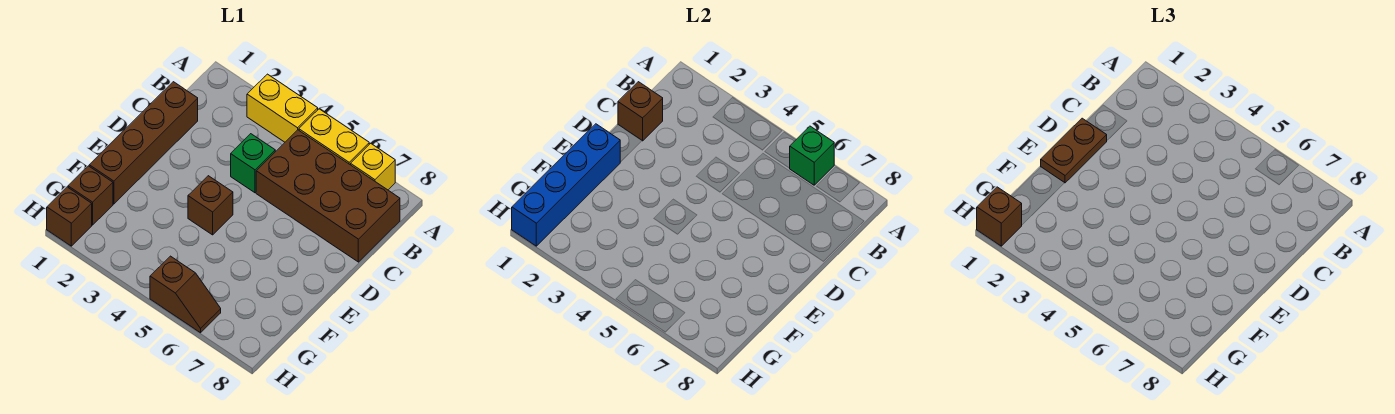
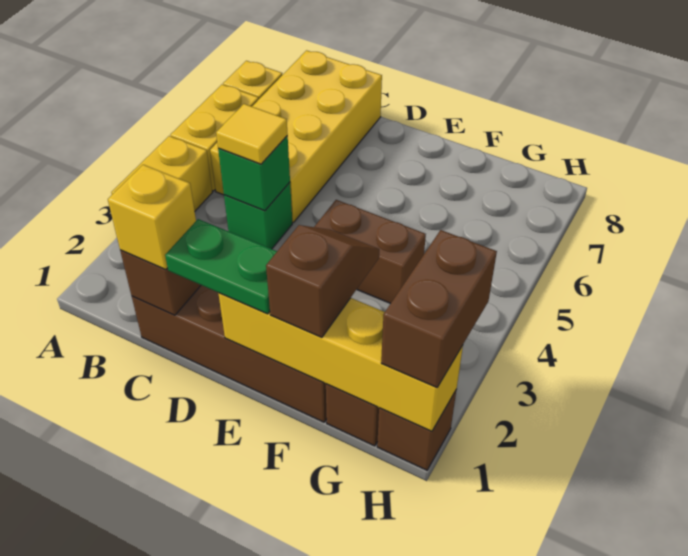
green 1x1 brick [790,126,834,185] -> green 1x1 brick moved to [218,136,290,211]
brown 2x4 brick [256,130,400,262] -> yellow 2x4 brick [210,50,382,222]
none -> yellow 1x1 brick [108,165,196,270]
none -> yellow 1x1 tile [216,104,288,164]
brown 1x2 plate [1041,118,1107,183] -> green 1x2 plate [165,219,277,314]
blue 1x4 brick [512,124,620,246] -> yellow 1x4 brick [218,293,463,431]
brown 1x1 brick [188,176,233,235] -> brown 1x2 brick [315,200,426,304]
brown 1x1 brick [977,187,1022,246] -> brown 1x2 brick [381,230,497,387]
brown 1x2 slope [150,256,221,333] -> brown 1x2 slope moved to [266,225,379,337]

